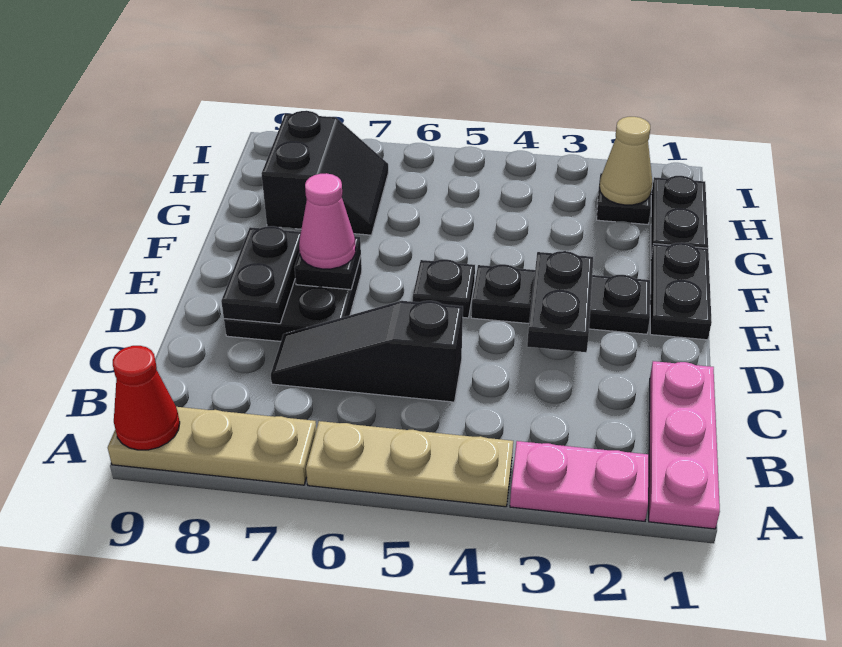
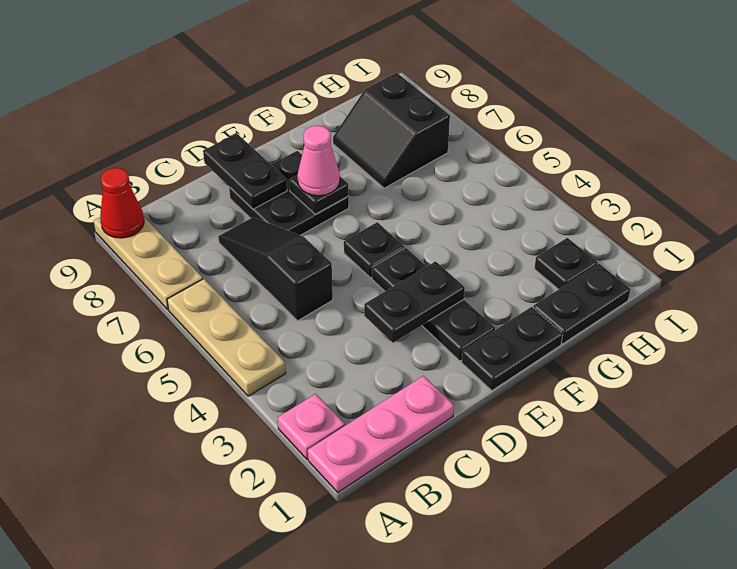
pink 1x2 plate [510,441,649,521] -> pink 1x1 plate [278,394,345,459]
black 1x2 plate [221,226,301,324] -> black 1x2 plate turned to [203,133,287,209]
black 2x2 slope [261,111,388,235] -> black 2x2 slope turned to [333,73,450,188]
tan 1x1 cone [600,117,653,205] -> none

